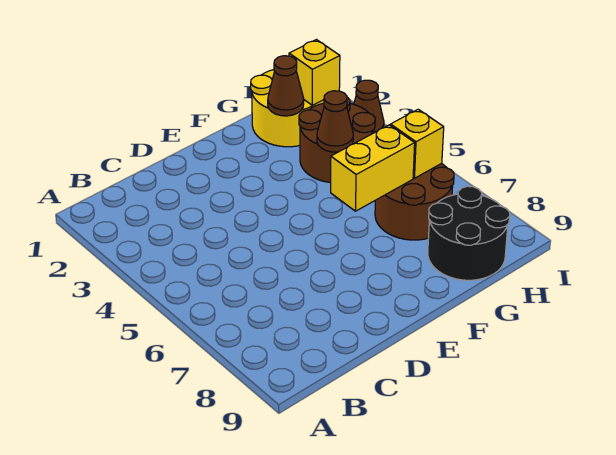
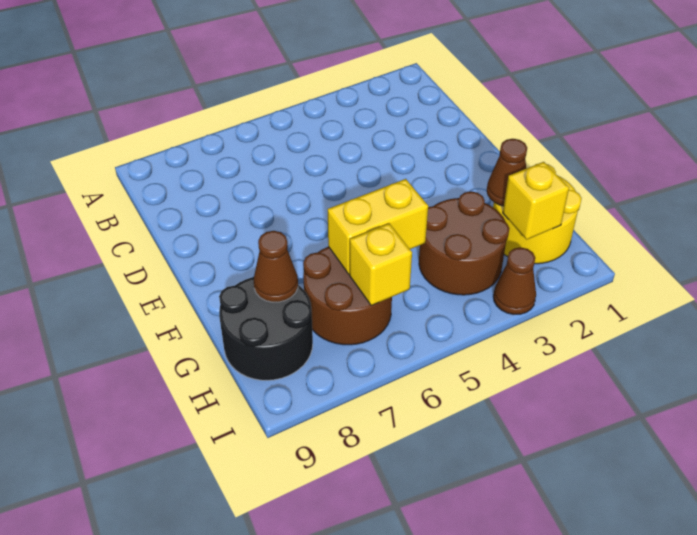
yellow 1x2 brick [331,125,415,211] -> yellow 1x2 brick turned to [328,179,428,274]
brown 1x1 cone [317,91,353,152] -> brown 1x1 cone moved to [254,231,298,302]

